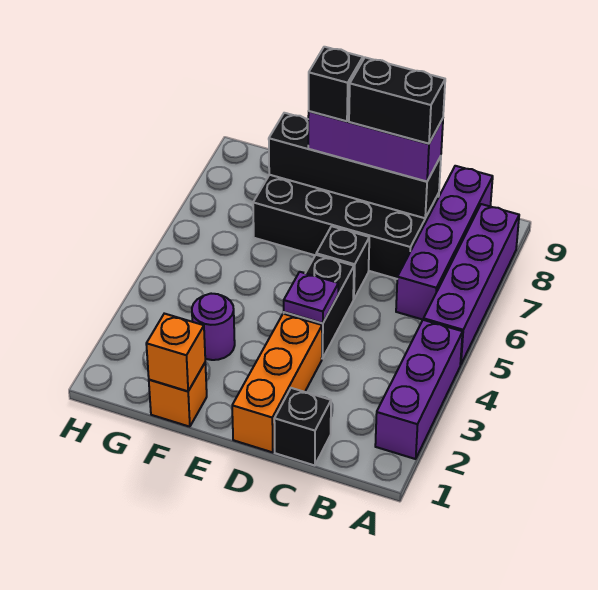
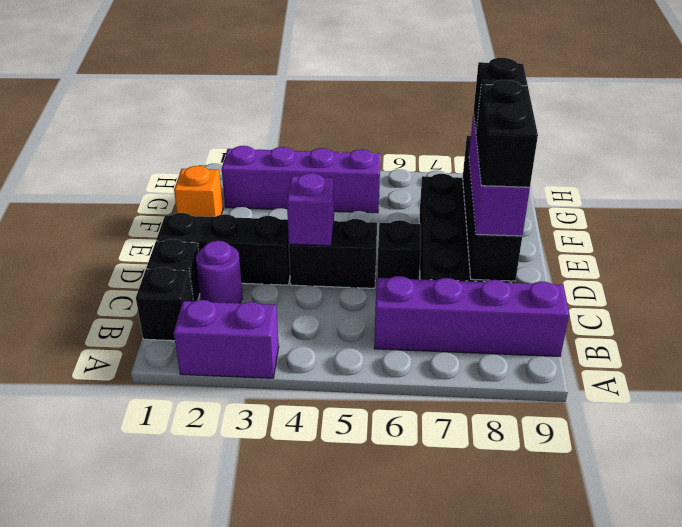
purple 1x3 brick [375,320,463,459] -> purple 1x2 brick [174,300,279,378]
purple 1x4 brick [424,204,519,365] -> purple 1x4 brick moved to [222,146,381,213]
none -> black 1x1 brick [136,267,193,341]
orange 1x3 brick [232,314,322,452] -> black 1x3 brick [156,213,290,285]
purple 1x1 plate [284,272,338,323] -> purple 1x1 brick [287,173,334,246]
orange 1x1 brick [146,314,205,391] -> none
purple 1x1 round brick [192,294,235,360] -> purple 1x1 round brick moved to [196,241,242,303]

